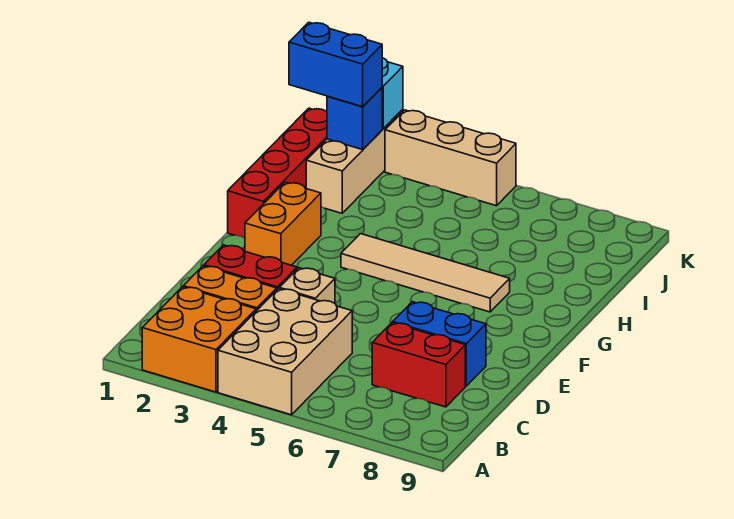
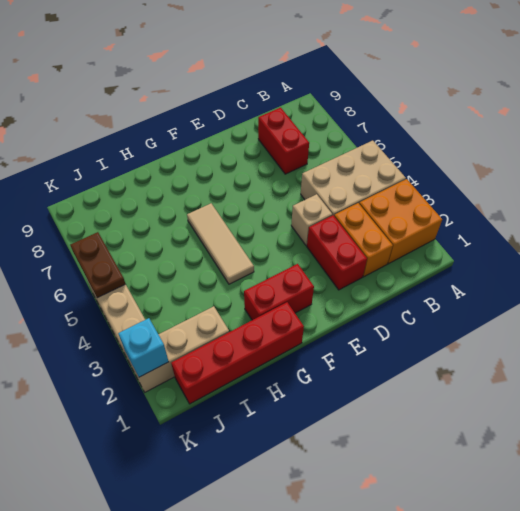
blue 1x2 brick [393,302,486,386] -> none
orange 1x2 brick [245,182,321,265] -> red 1x2 brick [244,264,314,320]
tan 1x4 tile [341,234,510,312] -> tan 1x3 tile [187,203,254,284]
blue 1x2 brick [289,22,382,107] -> none
blue 1x1 brick [327,88,382,150] -> none
none -> brown 1x2 plate [70,232,125,298]

